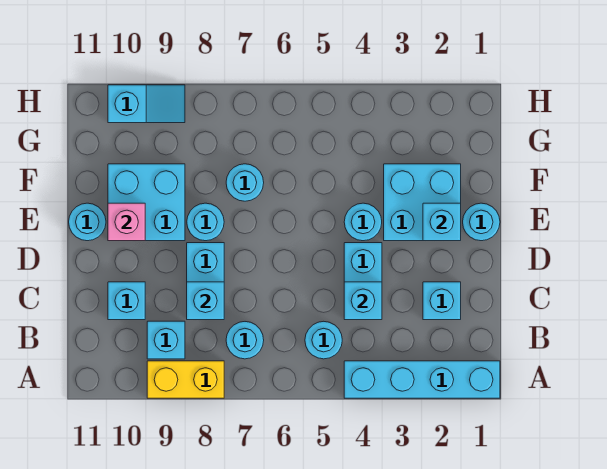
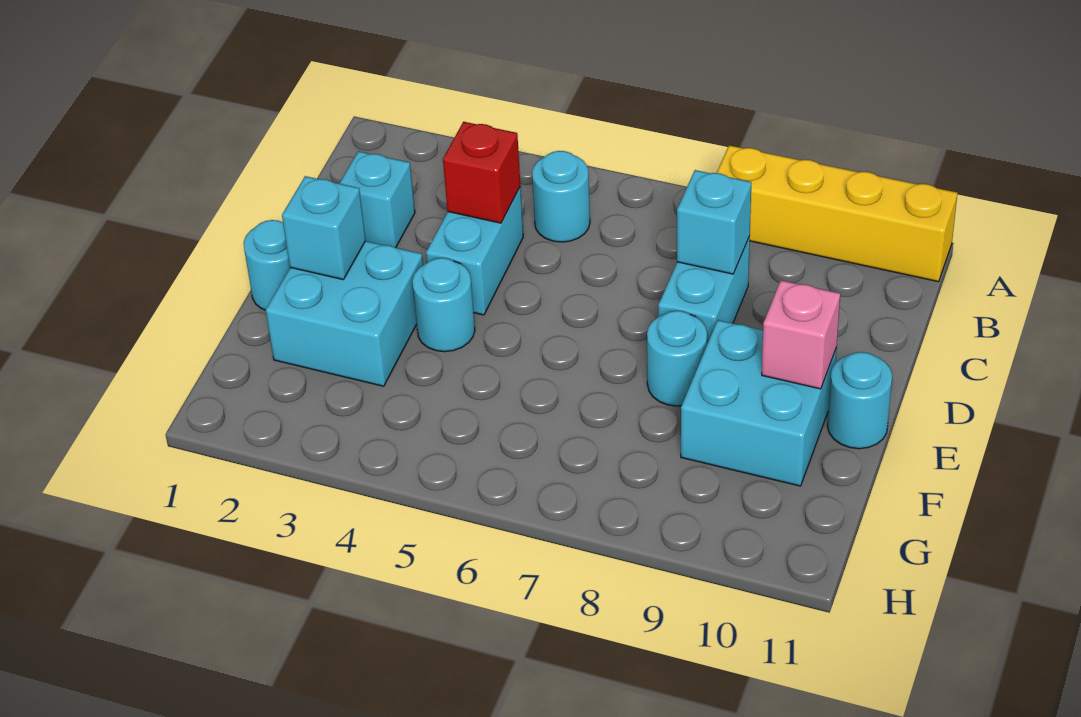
cyan 1x4 brick [344,361,500,398] -> none
yellow 1x2 brick [147,361,224,398] -> yellow 1x4 brick [717,145,957,282]
cyan 1x1 round brick [226,322,264,359] -> none
cyan 1x1 brick [147,321,185,359] -> none
cyan 1x1 brick [344,282,382,320] -> red 1x1 brick [443,122,520,223]
cyan 1x1 brick [108,282,145,320] -> none
cyan 1x1 round brick [226,164,264,201] -> none
cyan 1x2 slope [108,85,185,123] -> none

